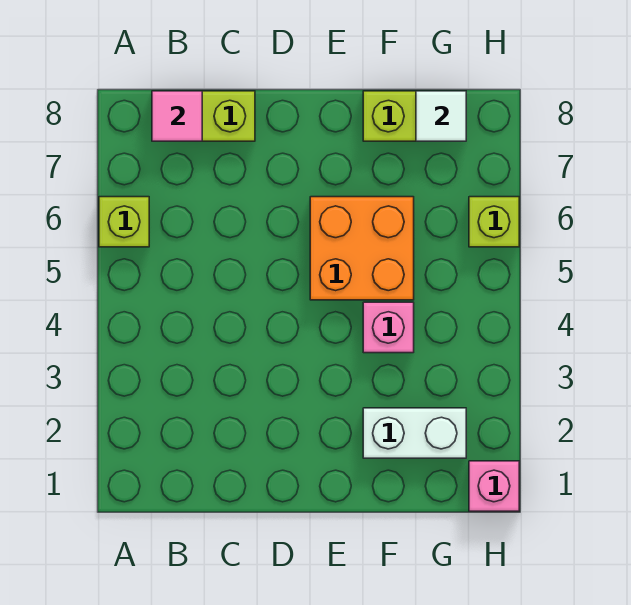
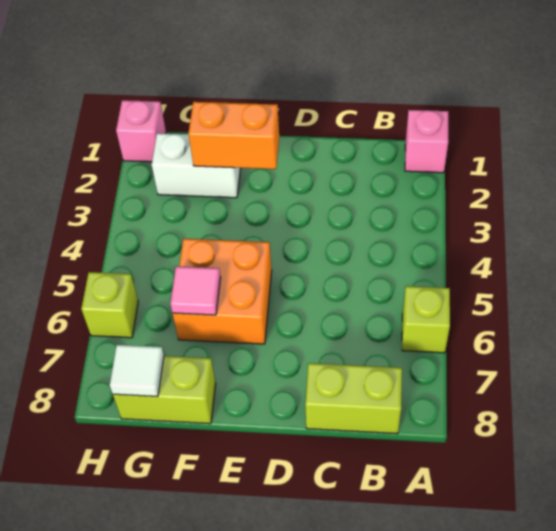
pink 1x1 tile [152,91,202,141] -> pink 1x1 tile moved to [170,266,221,315]
none -> orange 1x2 brick [188,102,279,169]
pink 1x1 brick [363,302,414,353] -> pink 1x1 brick moved to [405,110,448,173]

